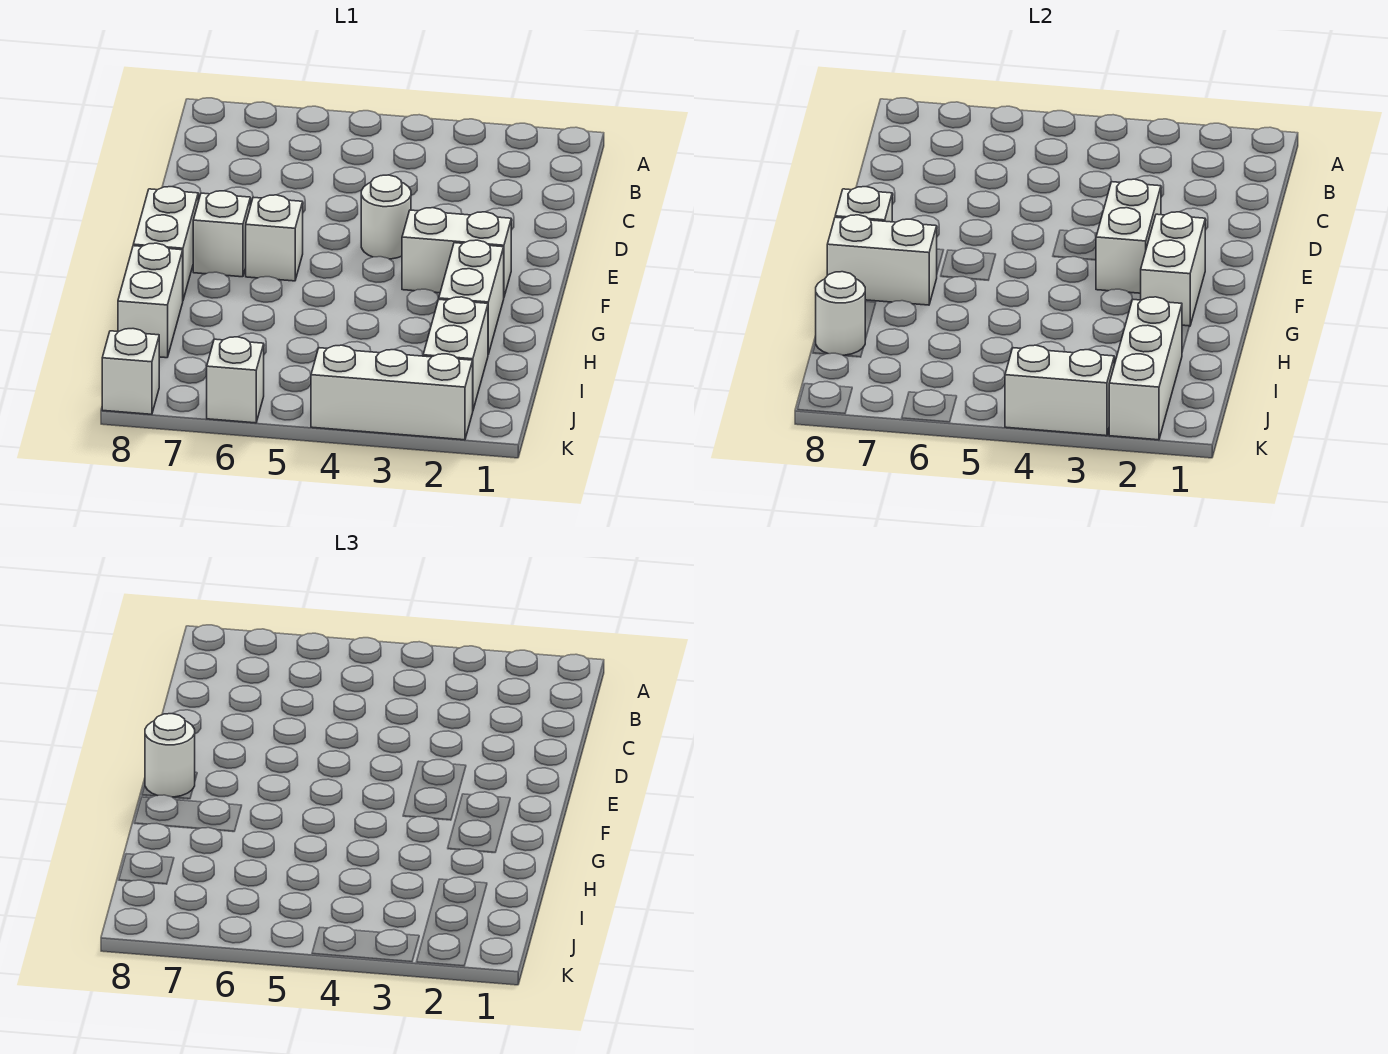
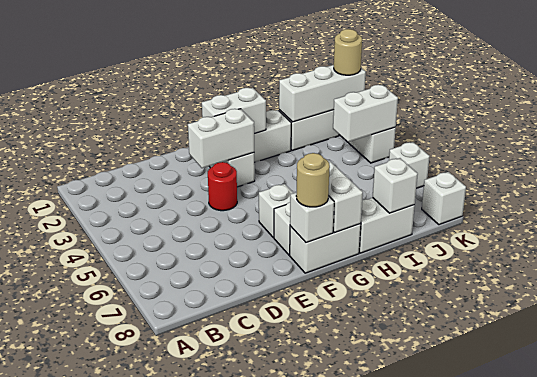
white 1x1 round brick [361,175,411,259] -> red 1x1 round brick [208,162,237,211]
white 1x1 round brick [145,714,195,797] -> tan 1x1 round brick [296,153,330,207]
white 1x1 round brick [816,272,865,355] -> white 1x1 brick [373,158,418,213]
none -> tan 1x1 round brick [334,29,362,75]
white 1x2 brick [1005,345,1114,436] -> white 1x2 brick turned to [333,85,398,142]

